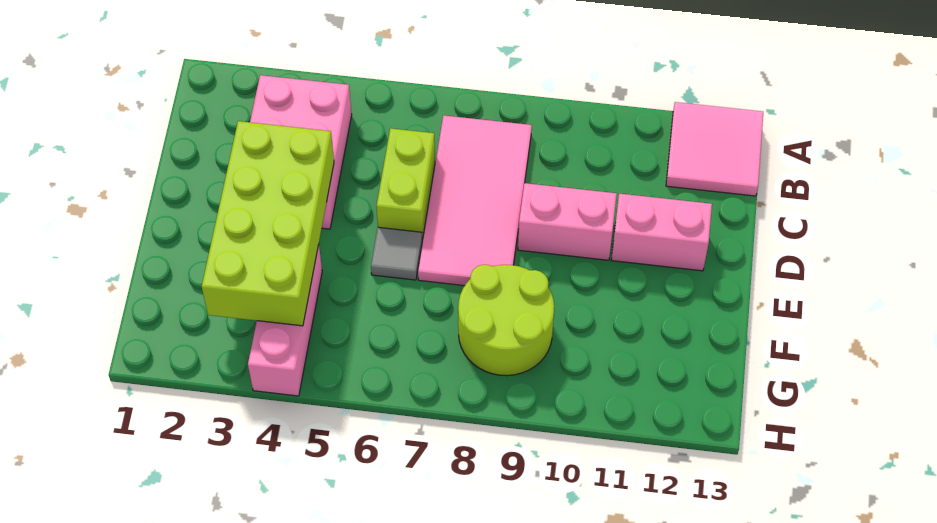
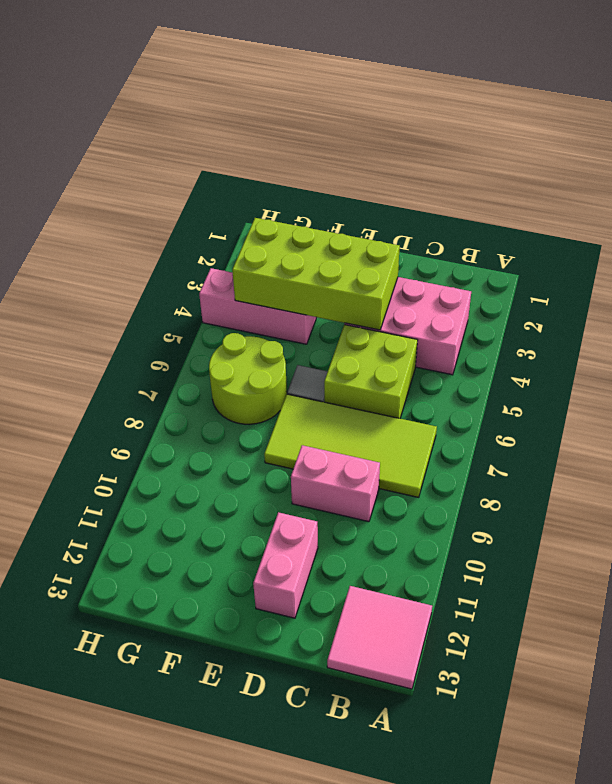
pink 2x4 tile [418,115,532,286] -> lime 2x4 tile [264,394,437,497]
lime 1x2 brick [377,128,435,239] -> lime 2x2 brick [324,325,418,418]
pink 1x2 brick [518,183,617,260] -> pink 1x2 brick turned to [291,445,380,522]
lime 2x2 round brick [458,265,554,376] -> lime 2x2 round brick moved to [209,333,287,424]

